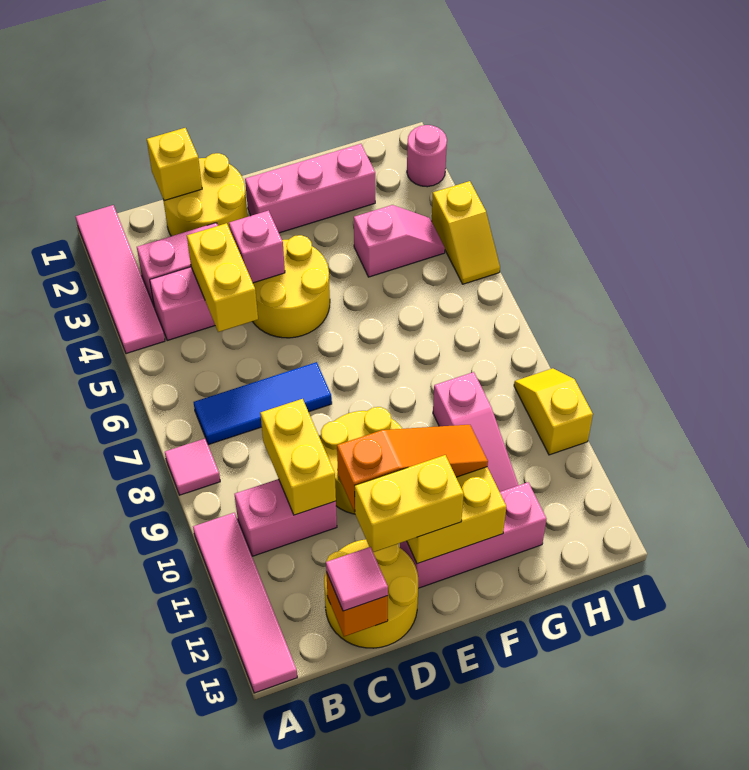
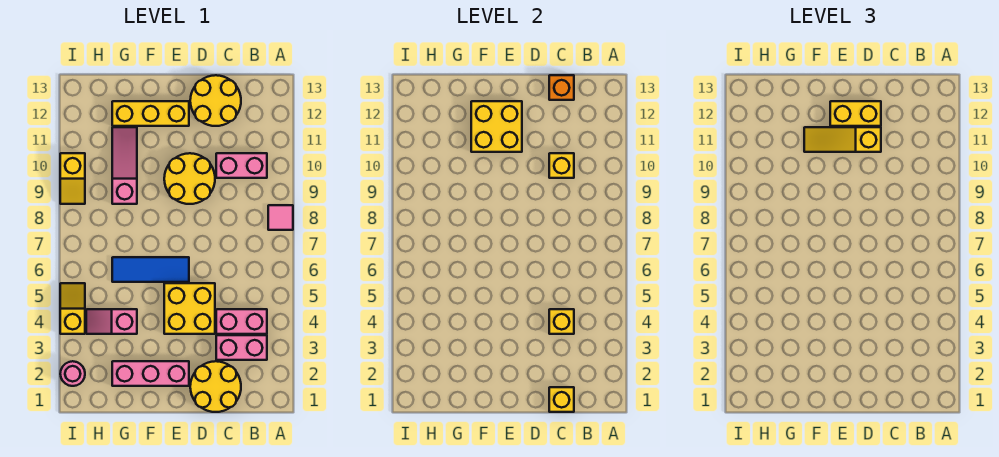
pink 1x4 tile [76,205,165,354] -> none
pink 1x4 tile [193,513,297,693] -> none
blue 1x3 tile [194,362,332,445] -> blue 1x3 tile moved to [112,257,189,282]
yellow 1x2 brick [187,223,258,332] -> yellow 1x1 brick [549,309,574,334]
yellow 1x2 brick [260,399,336,515] -> yellow 1x1 brick [549,153,574,178]
pink 1x1 tile [326,547,388,611] -> none
yellow 2x2 round brick [252,235,330,338] -> yellow 2x2 brick [164,283,215,334]
pink 1x1 brick [229,211,285,283] -> none
orange 1x3 slope [337,425,488,512] -> yellow 1x3 slope [804,127,881,152]
pink 1x3 brick [400,482,546,588] -> yellow 1x3 brick [112,101,189,126]

